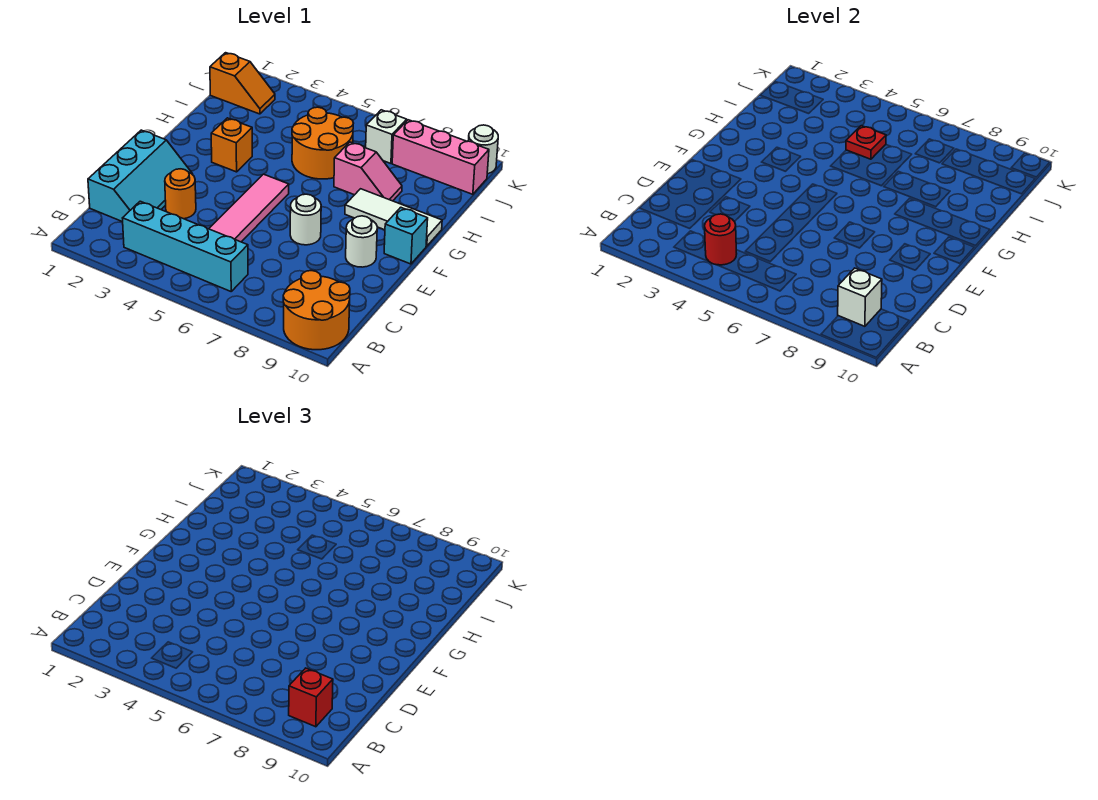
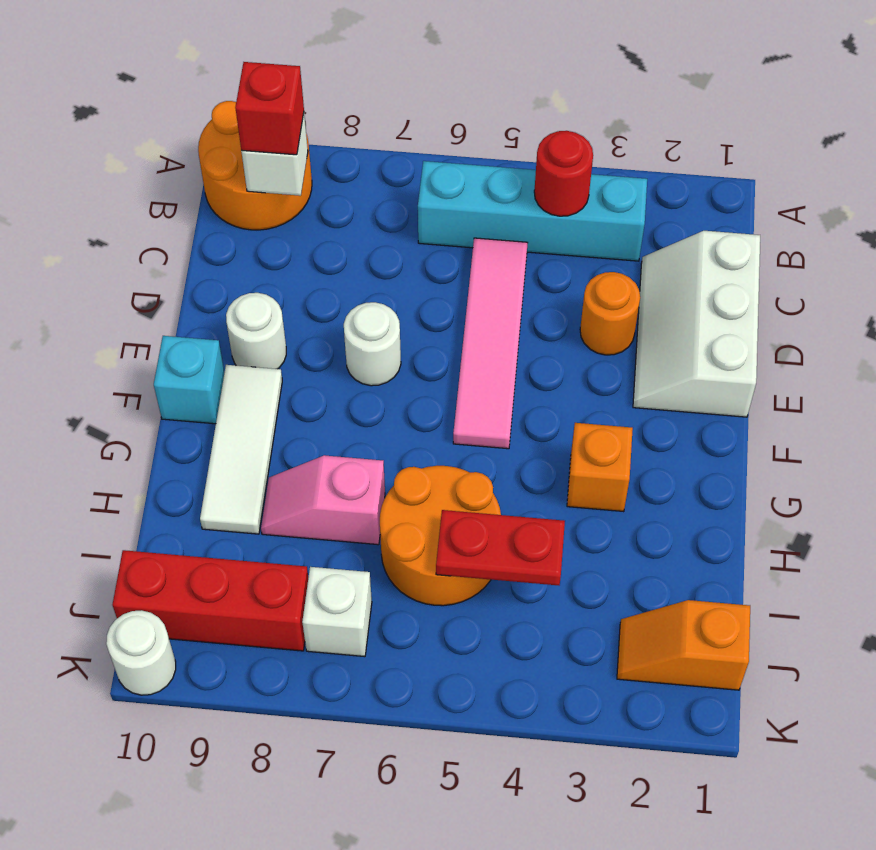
cyan 2x3 slope [88,130,193,222] -> white 2x3 slope [633,231,760,417]
white 1x3 tile [345,189,442,246] -> white 1x3 tile turned to [200,365,282,534]
red 1x1 plate [846,126,886,159] -> red 1x2 plate [436,510,565,585]
pink 1x3 brick [392,120,489,194] -> red 1x3 brick [112,550,308,651]

